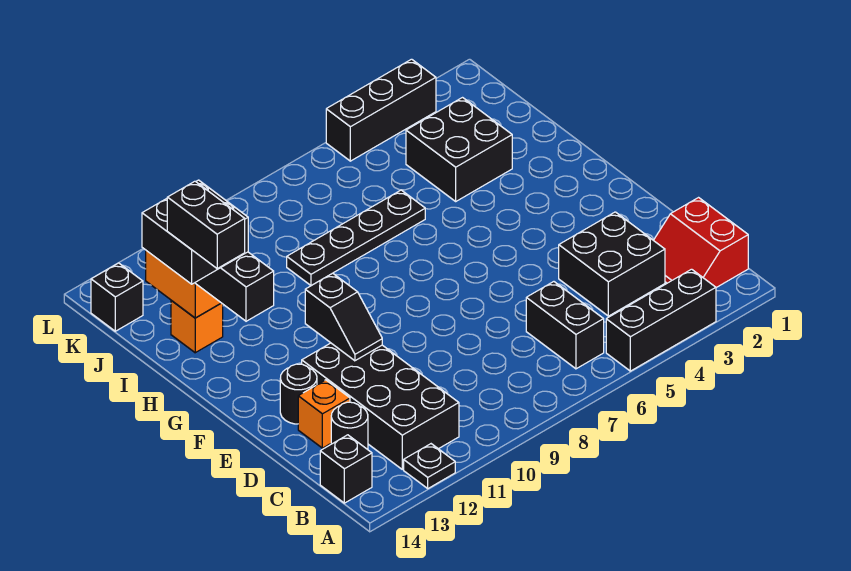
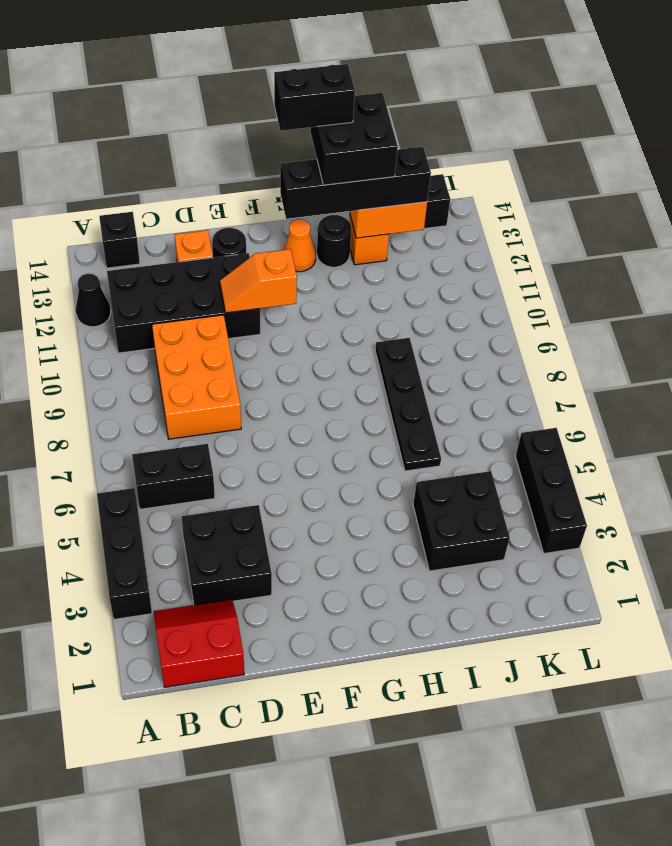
black 1x1 plate [404,444,455,488] -> black 1x1 cone [76,274,111,327]
none -> orange 2x3 brick [152,315,241,439]
black 1x1 round brick [331,402,368,450] -> black 1x1 round brick moved to [317,215,351,267]
black 1x2 slope [305,273,382,361] -> orange 1x2 slope [220,249,297,313]
none -> orange 1x1 cone [284,219,316,272]

